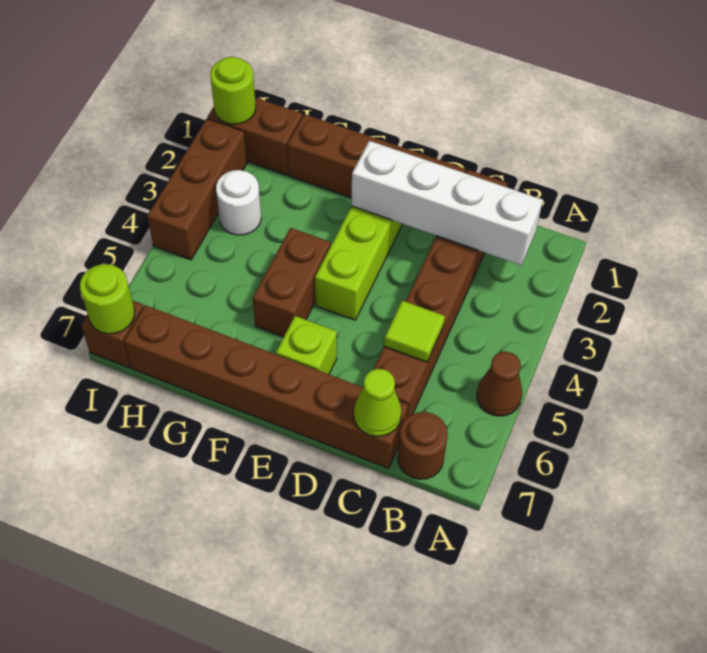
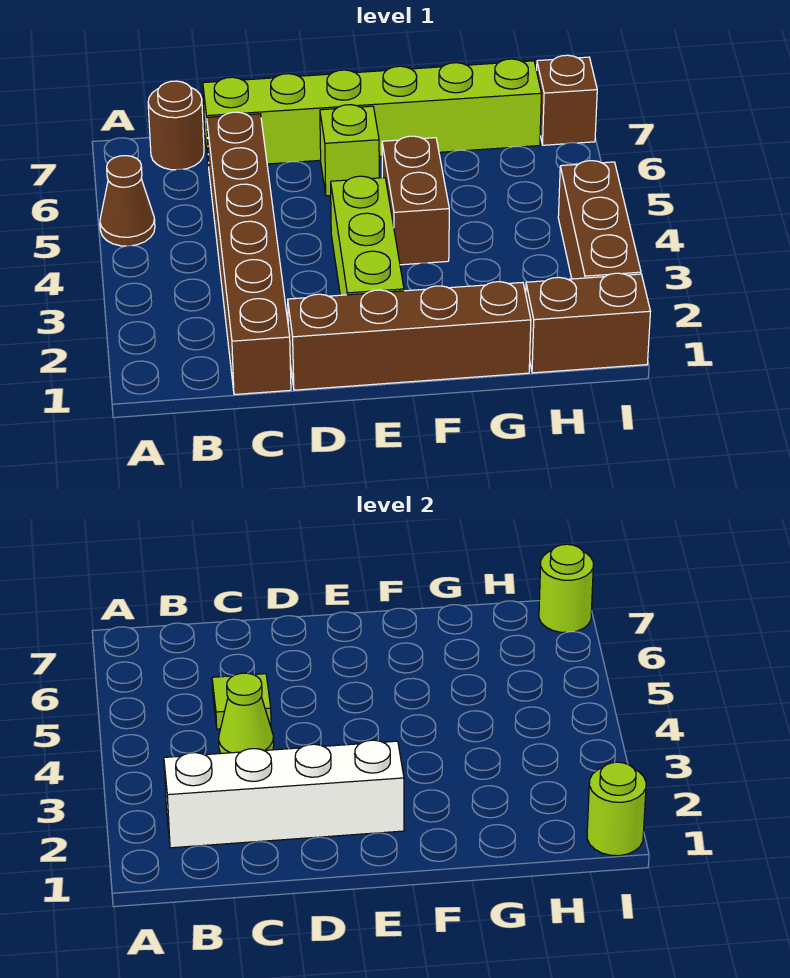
brown 1x6 brick [124,305,408,468] -> lime 1x6 brick [203,59,541,166]
lime 1x1 cone [354,369,402,437] -> lime 1x1 cone moved to [219,673,274,753]
white 1x1 round brick [216,170,261,235] -> none

